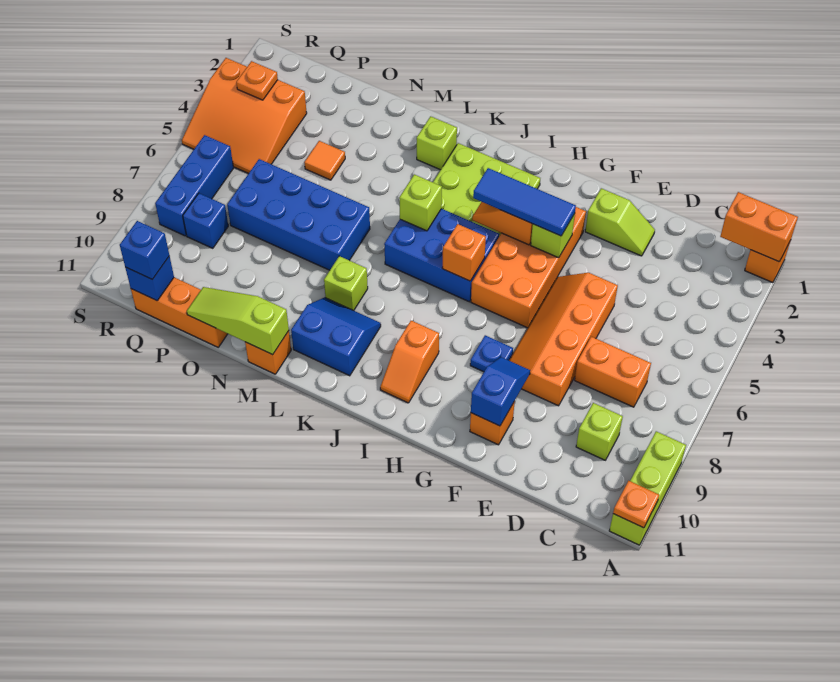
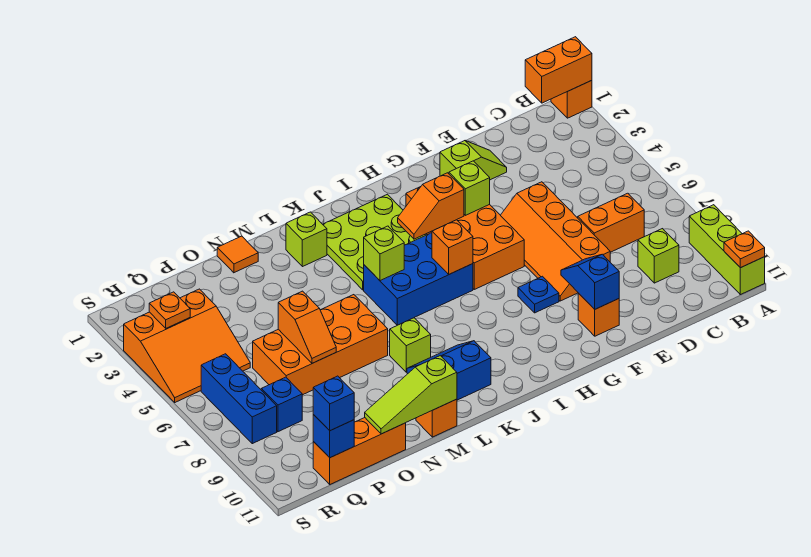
blue 1x3 tile [473,168,576,236] -> none
orange 1x2 slope [380,321,439,403] -> orange 1x2 slope moved to [278,291,336,363]
blue 2x4 brick [227,159,370,270] -> orange 2x4 brick [253,295,388,395]
orange 1x1 tile [304,141,345,180] -> orange 1x1 tile moved to [217,236,258,273]

